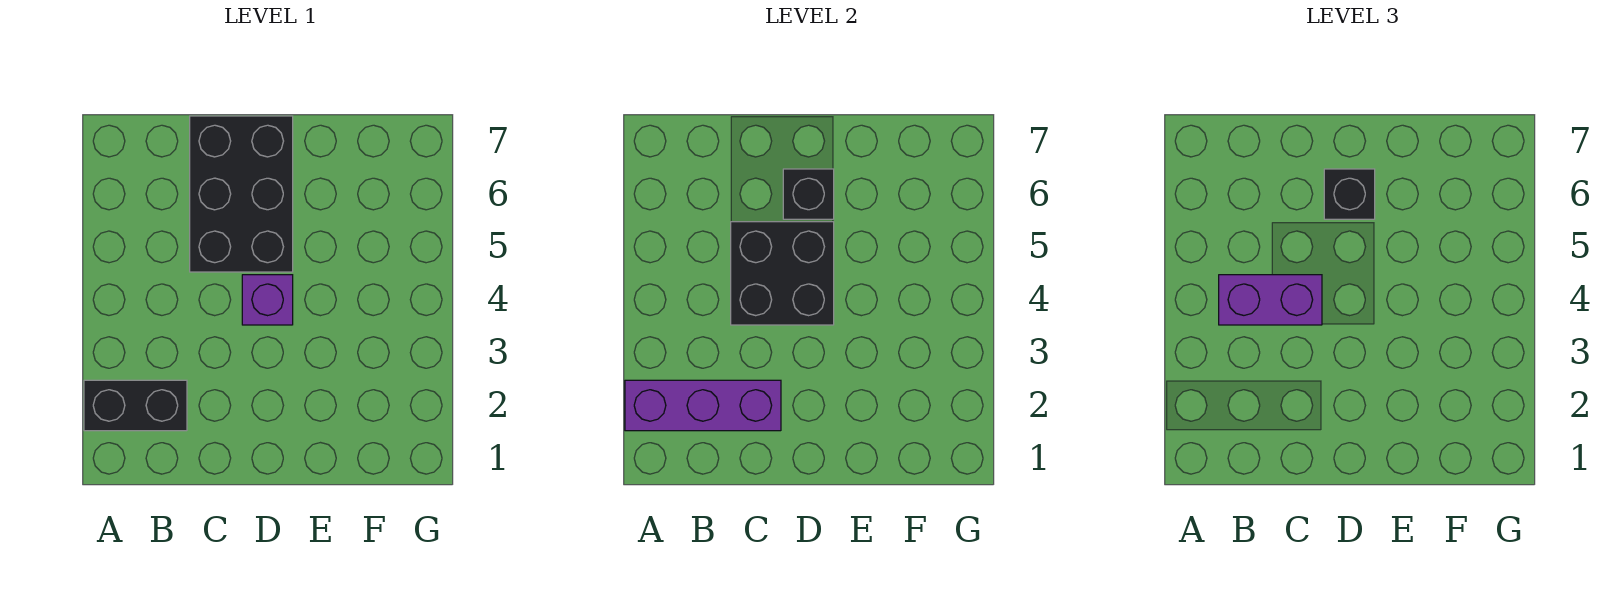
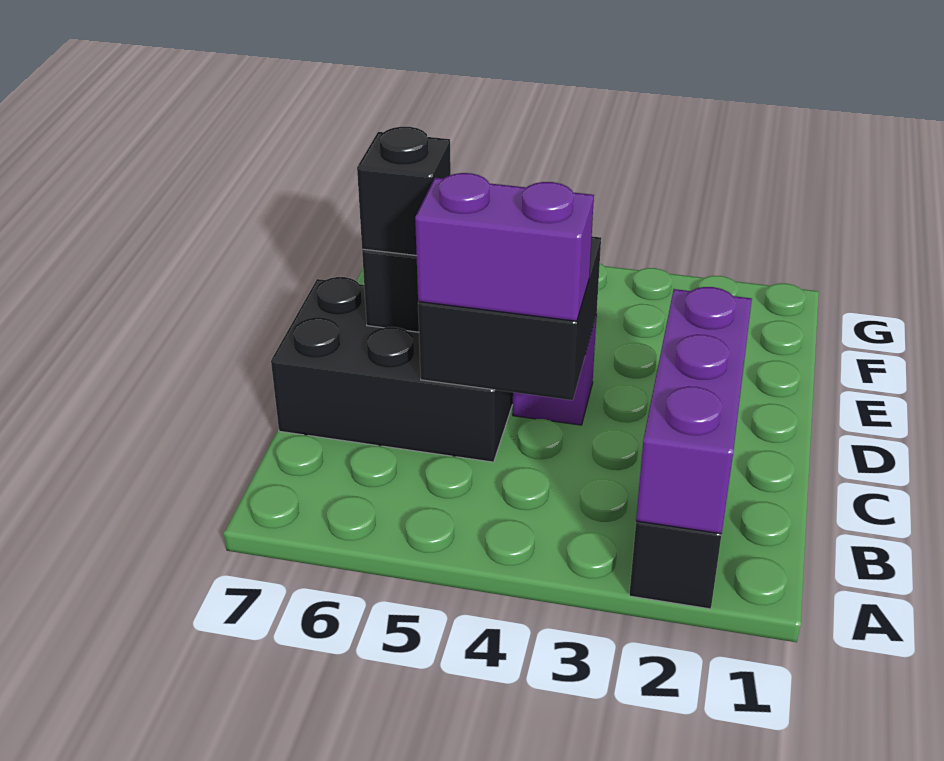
purple 1x2 brick [1219,275,1322,325] -> purple 1x2 brick turned to [415,173,594,321]

